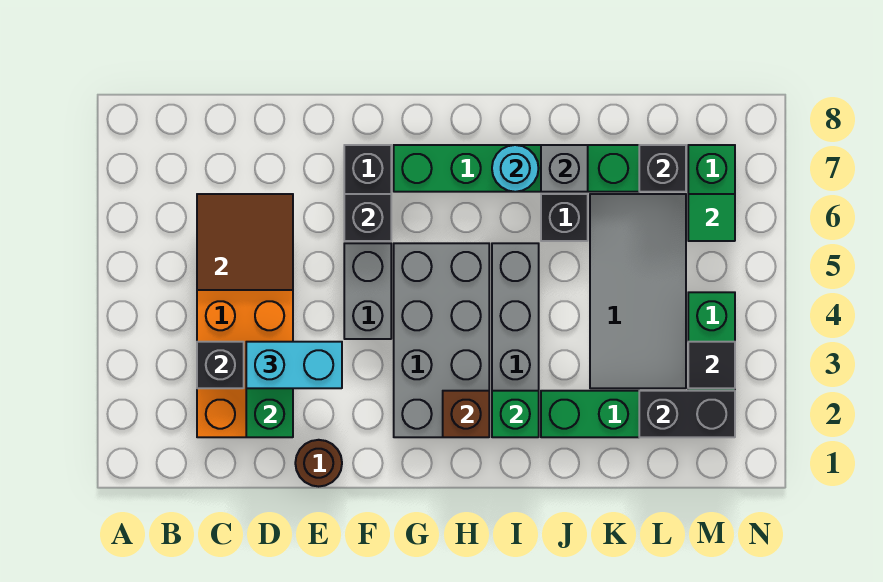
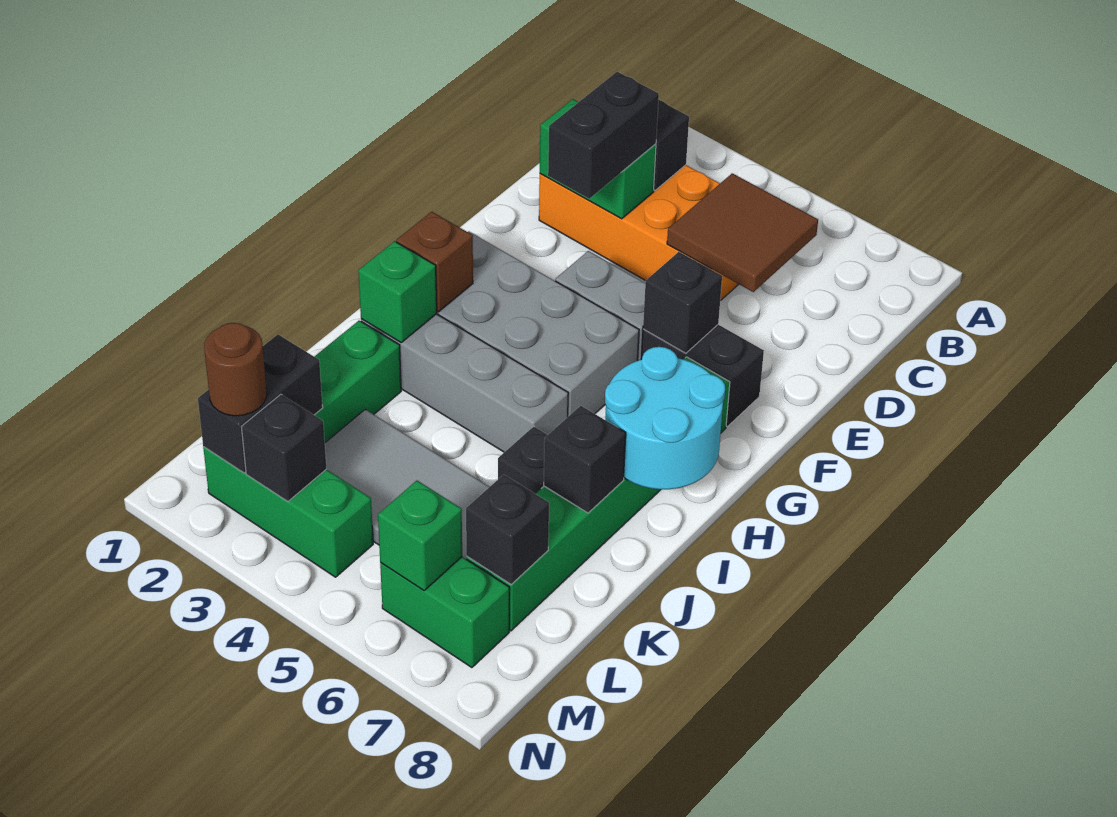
cyan 1x2 brick [246,342,342,388] -> black 1x2 brick [548,72,659,199]
brown 1x1 round brick [295,440,342,487] -> brown 1x1 round brick moved to [204,323,267,416]
cyan 1x1 round brick [492,145,539,192] -> cyan 2x2 round brick [605,347,725,489]
grey 1x1 brick [541,145,588,192] -> black 1x1 brick [544,406,626,513]
black 1x1 tile [688,342,735,388] -> black 1x1 brick [242,395,326,501]
green 1x1 tile [688,194,735,241] -> green 1x1 brick [378,481,462,590]

